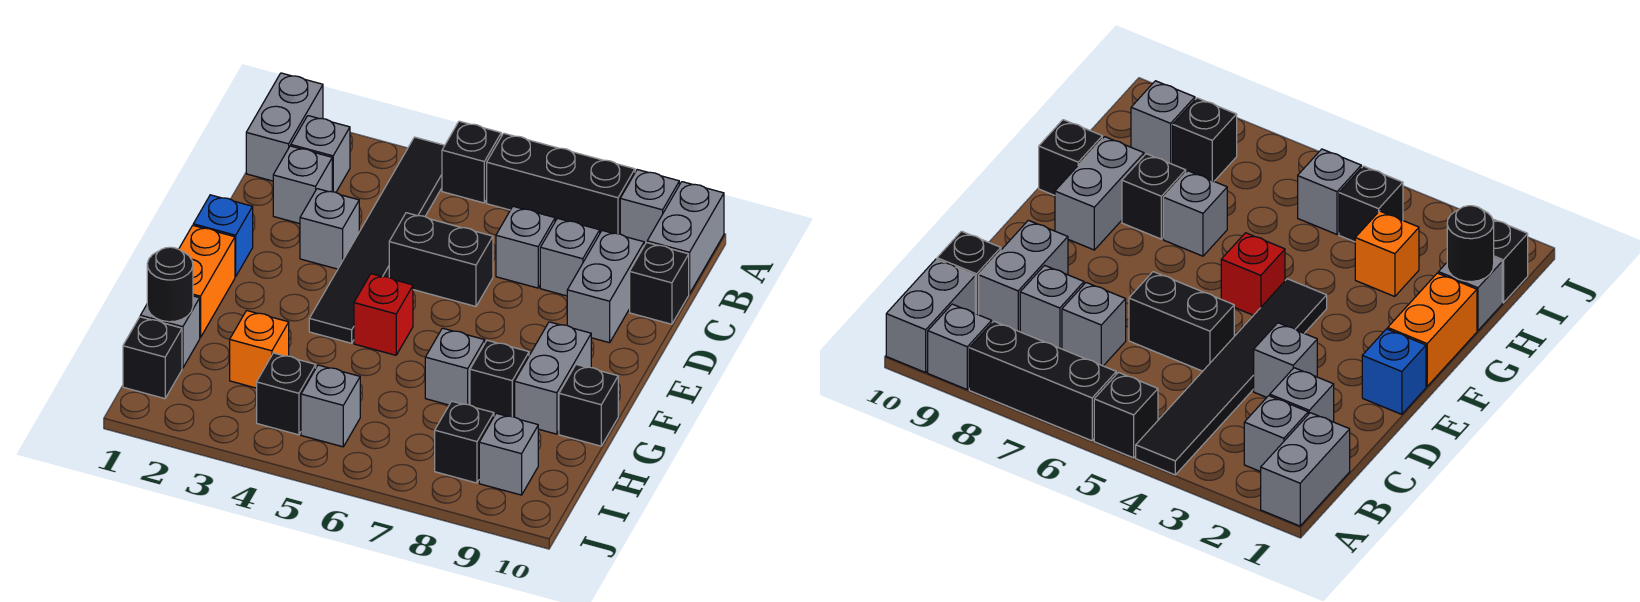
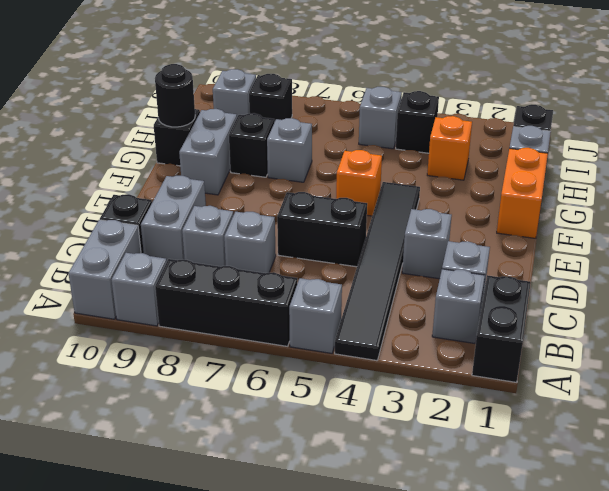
grey 1x2 brick [246,73,323,181] -> black 1x2 brick [472,275,531,382]
black 1x1 brick [442,121,501,203] -> grey 1x1 brick [289,278,342,353]
blue 1x1 brick [193,195,253,277] -> none
red 1x1 brick [354,274,413,355] -> orange 1x1 brick [336,150,382,216]
black 1x1 round brick [147,247,193,322] -> black 1x1 round brick moved to [155,64,195,127]

